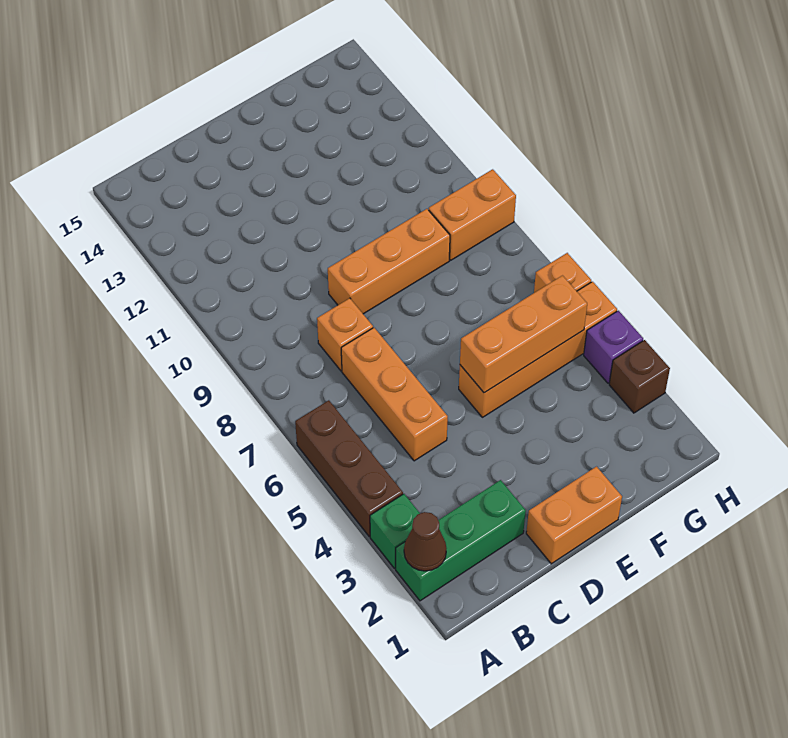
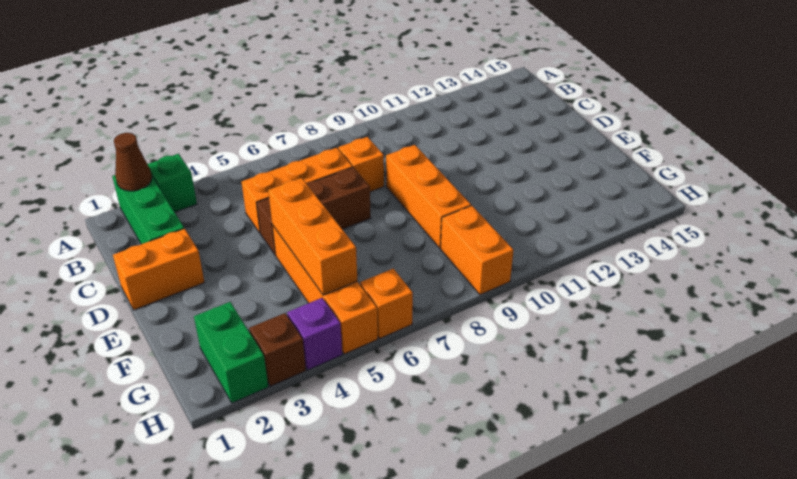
brown 1x3 brick [295,400,403,536] -> brown 1x3 brick moved to [257,167,371,255]
orange 1x2 brick [526,467,622,564] -> orange 1x2 brick turned to [113,229,204,310]
none -> green 1x2 brick [194,302,268,403]

